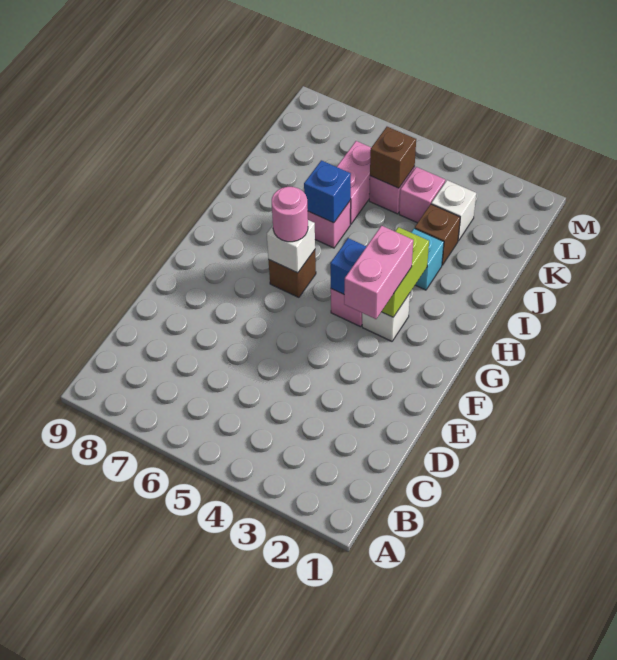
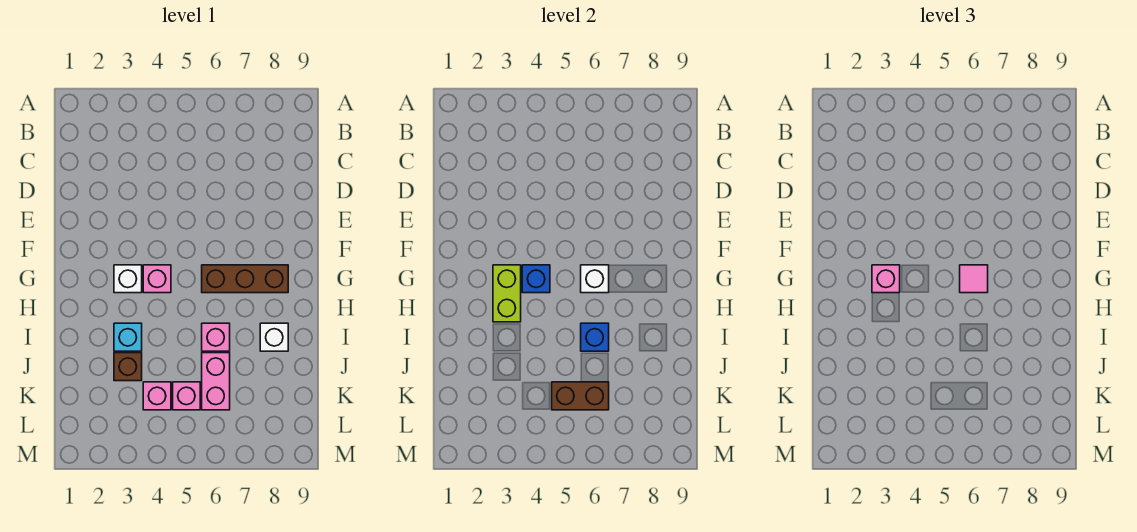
pink 1x2 brick [344,226,413,319] -> pink 1x1 brick [872,265,900,293]
brown 1x1 brick [268,250,316,298] -> brown 1x3 brick [202,265,288,293]
pink 1x1 round brick [272,187,308,242] -> pink 1x1 tile [960,265,988,293]
white 1x1 brick [431,180,476,241] -> white 1x1 brick moved to [260,323,288,351]
brown 1x1 brick [370,127,416,188] -> brown 1x2 brick [552,382,609,410]

